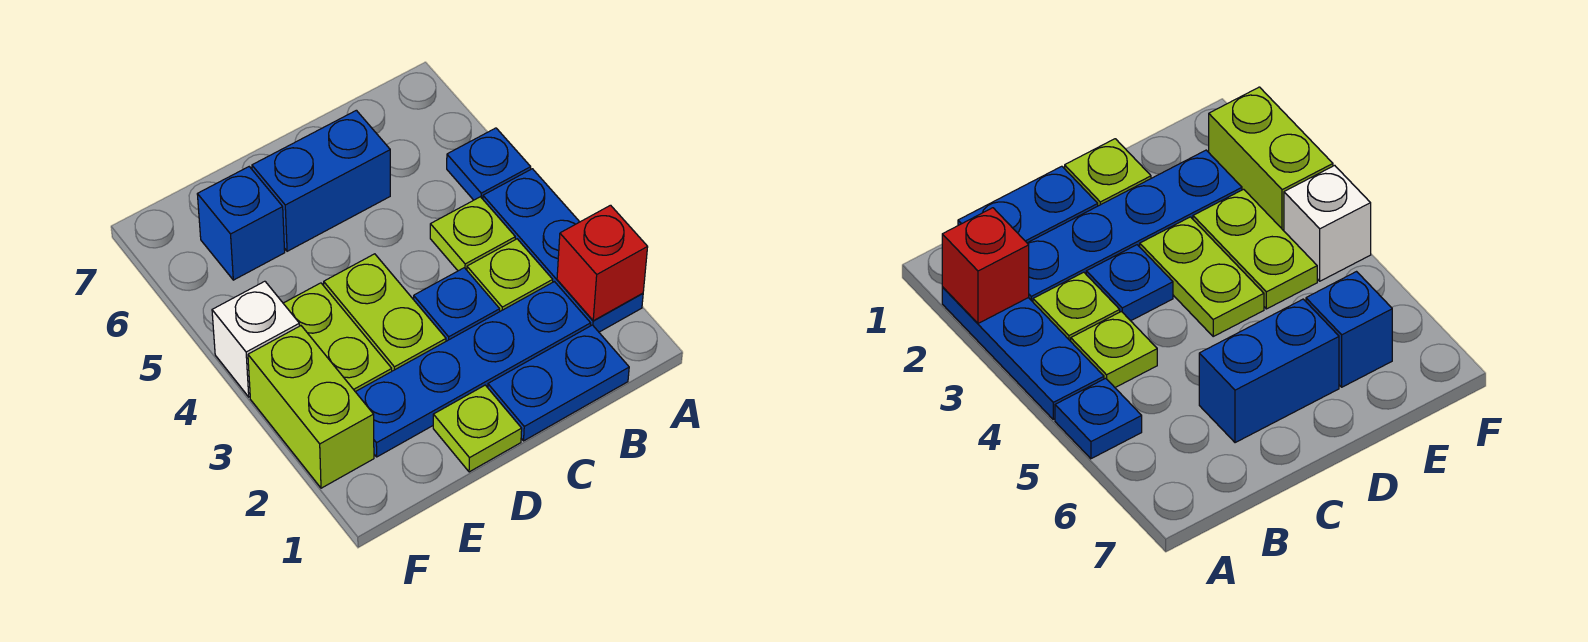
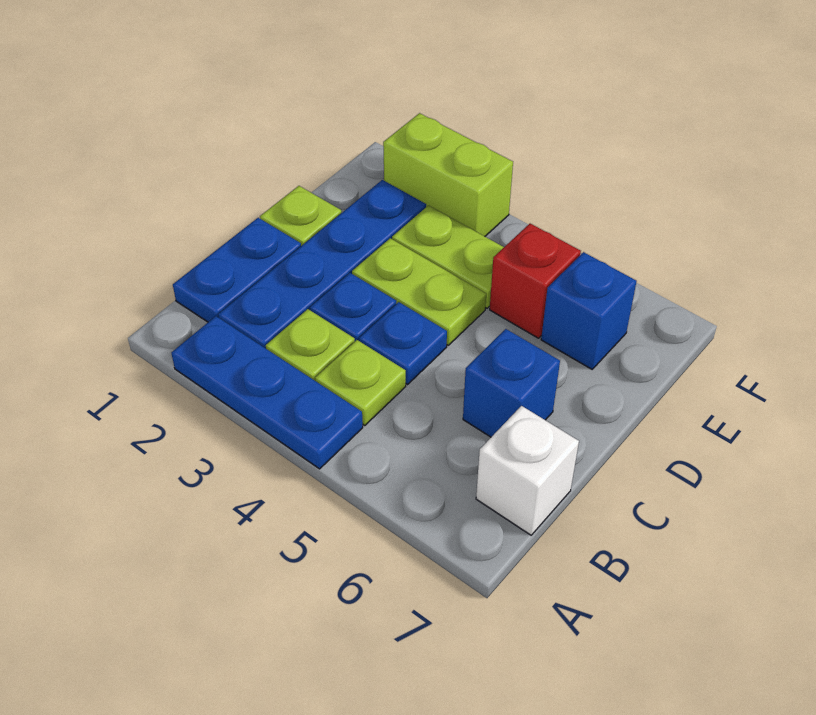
red 1x1 brick [557,205,648,321] -> red 1x1 brick moved to [490,224,581,338]
blue 1x1 plate [447,128,531,200] -> blue 1x1 plate moved to [359,302,447,384]
blue 1x2 brick [252,110,390,251] -> blue 1x1 brick [463,329,560,437]
white 1x1 brick [212,281,300,397] -> white 1x1 brick moved to [476,406,579,535]

